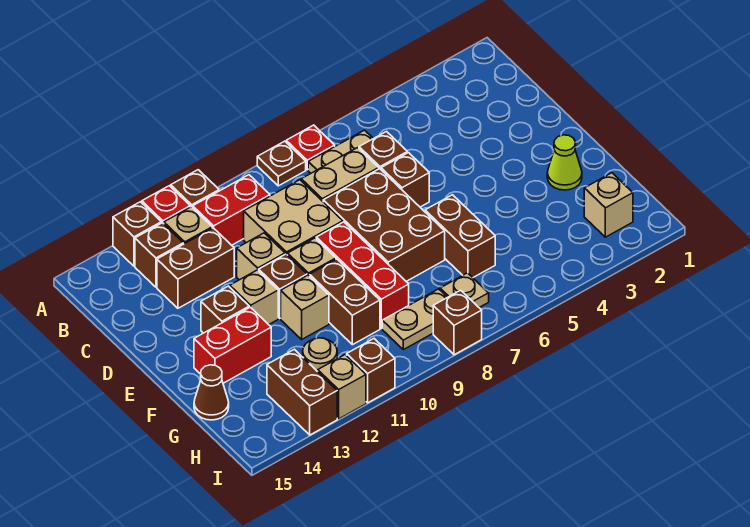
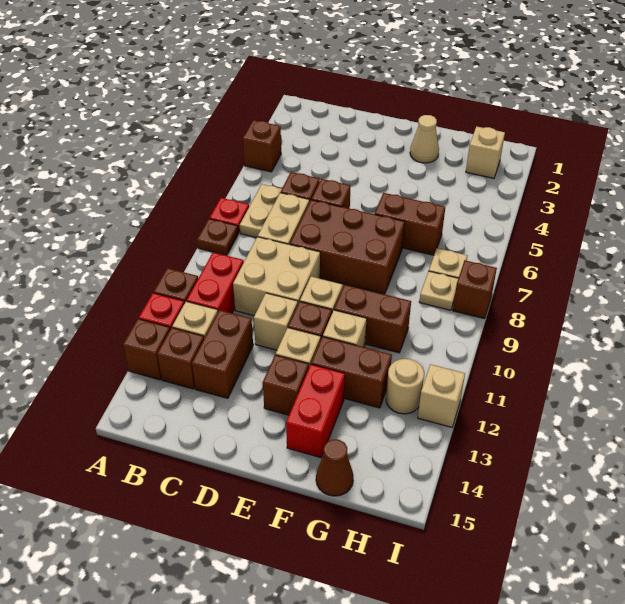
red 1x3 brick [316,222,409,329] -> none
lime 1x1 cone [547,135,582,190] -> tan 1x1 cone [410,115,439,163]
tan 1x2 plate [382,289,447,350] -> tan 1x1 plate [419,271,458,310]
brown 1x2 brick [267,349,337,435] -> brown 1x2 brick moved to [311,337,392,408]
brown 1x1 brick [347,339,395,403] -> brown 1x1 brick moved to [243,120,281,172]

